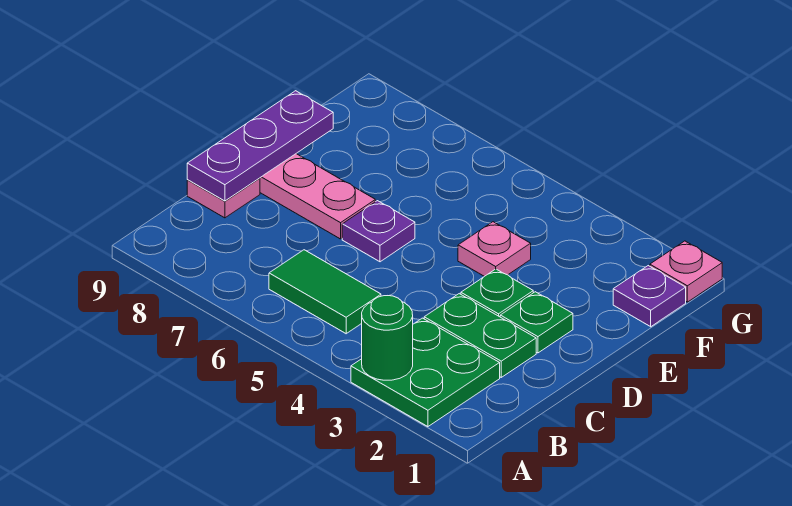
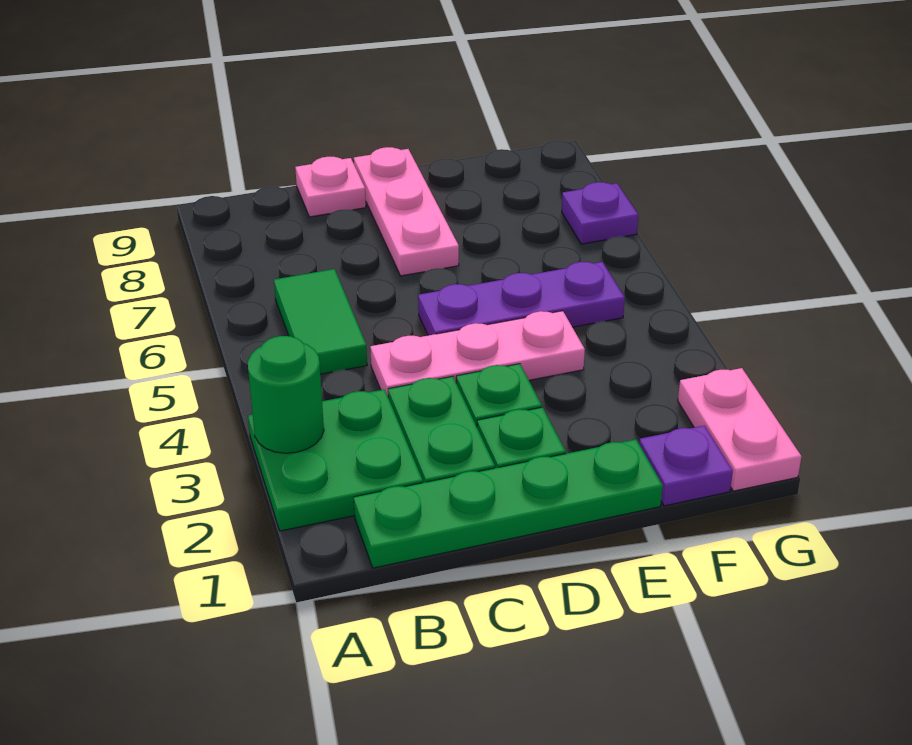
none -> green 1x4 plate [354,440,663,568]
purple 1x3 plate [187,91,333,201] -> purple 1x3 plate moved to [418,262,625,335]
purple 1x1 plate [342,201,415,262] -> purple 1x1 plate moved to [562,182,638,244]
pink 1x1 plate [458,222,531,276] -> pink 1x3 plate [370,311,585,395]
pink 1x1 plate [650,241,722,302] -> pink 1x2 plate [678,368,802,491]

